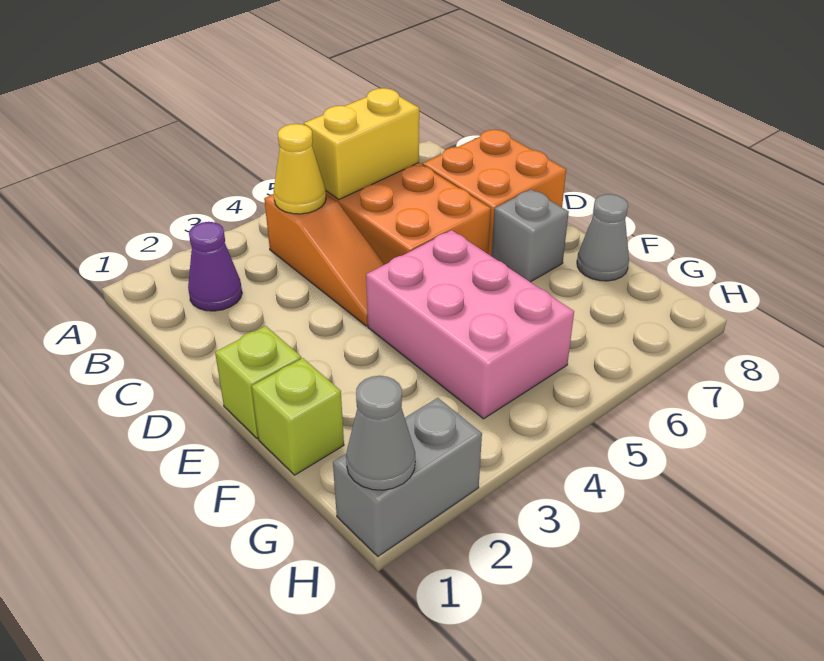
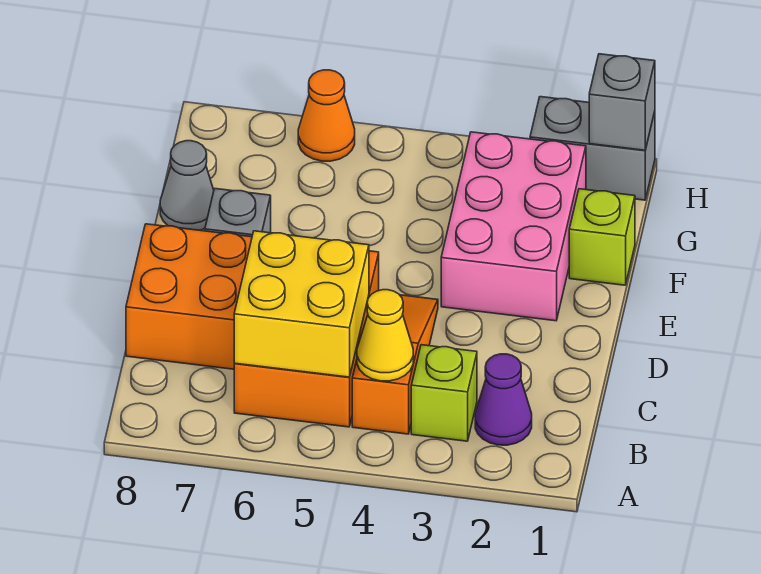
yellow 1x2 brick [304,88,419,199] -> yellow 2x2 brick [234,231,369,377]
lime 1x1 brick [215,326,301,439] -> lime 1x1 brick moved to [411,345,477,441]
pink 2x3 brick [366,230,574,419] -> pink 2x3 brick moved to [441,132,586,321]
grey 1x1 cone [346,376,415,490] -> grey 1x1 brick [589,54,655,150]
none -> orange 1x1 cone [298,70,355,161]

